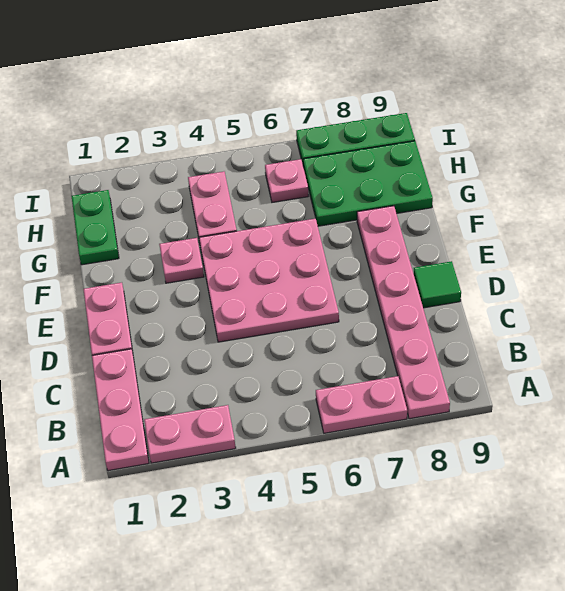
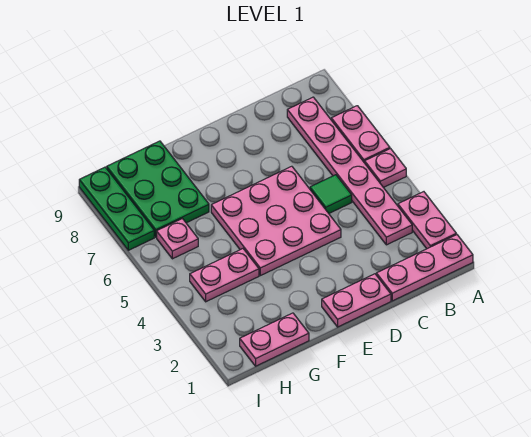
pink 1x6 plate [357,206,450,419] -> pink 1x6 plate turned to [287,97,412,245]
green 1x1 tile [413,261,461,308] -> green 1x1 tile moved to [310,175,352,213]
pink 1x1 plate [159,238,204,283] -> pink 1x1 plate moved to [365,149,406,188]
green 1x2 plate [71,190,119,265] -> pink 1x2 plate [240,313,309,366]

